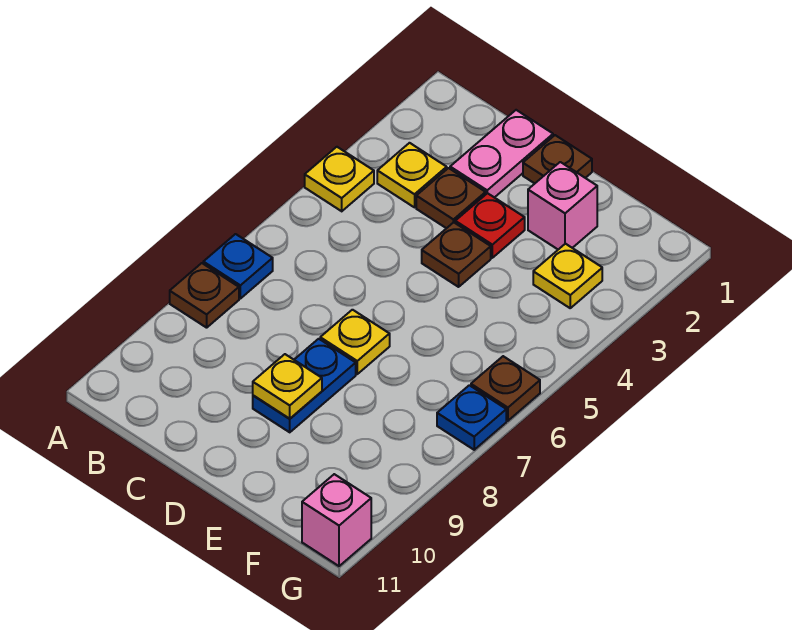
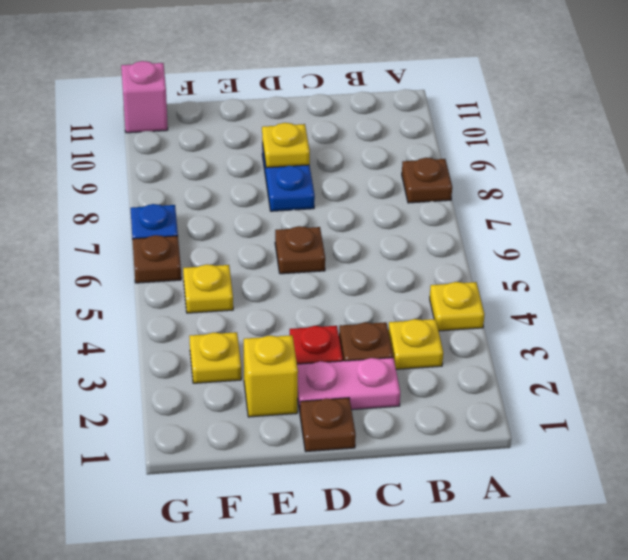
blue 1x1 plate [203,234,273,299] -> none
pink 1x2 plate [450,110,553,198] -> pink 1x2 plate turned to [297,358,400,411]
brown 1x1 plate [422,222,491,287] -> brown 1x1 plate moved to [275,226,325,274]
yellow 1x1 plate [320,310,390,374] -> yellow 1x1 plate moved to [183,264,233,313]
pink 1x1 brick [528,162,597,249] -> yellow 1x1 brick [244,335,298,417]

